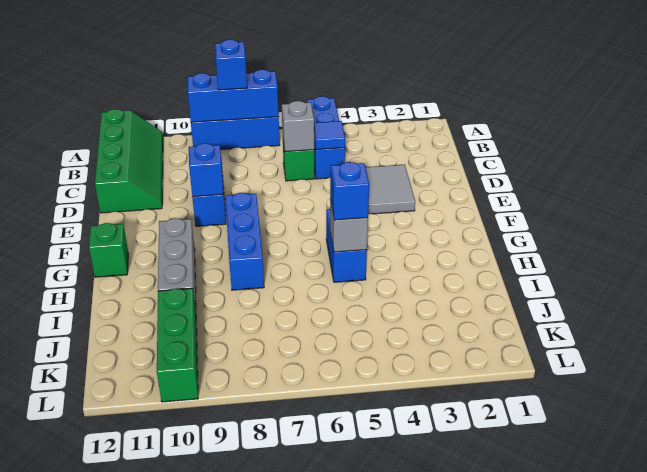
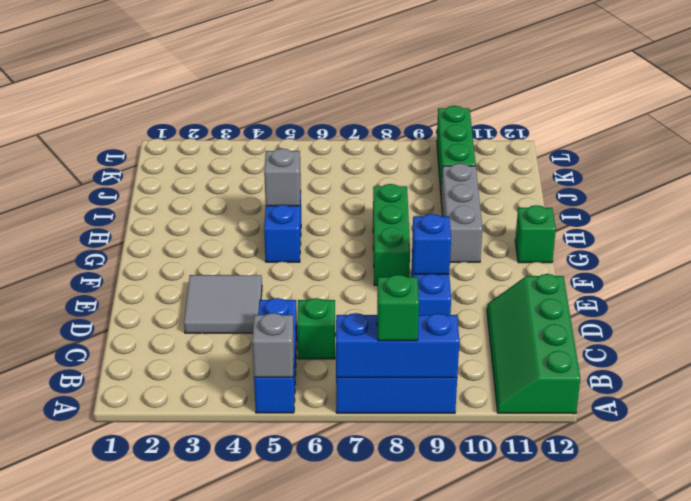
blue 1x1 brick [215,40,247,90] -> green 1x1 brick [377,275,419,341]
blue 1x1 tile [314,121,345,149] -> none
grey 1x1 brick [282,101,314,152] -> grey 1x1 brick moved to [252,313,294,377]
blue 1x3 brick [225,193,264,290] -> green 1x3 brick [373,184,410,285]
blue 1x1 brick [330,162,369,220] -> none

